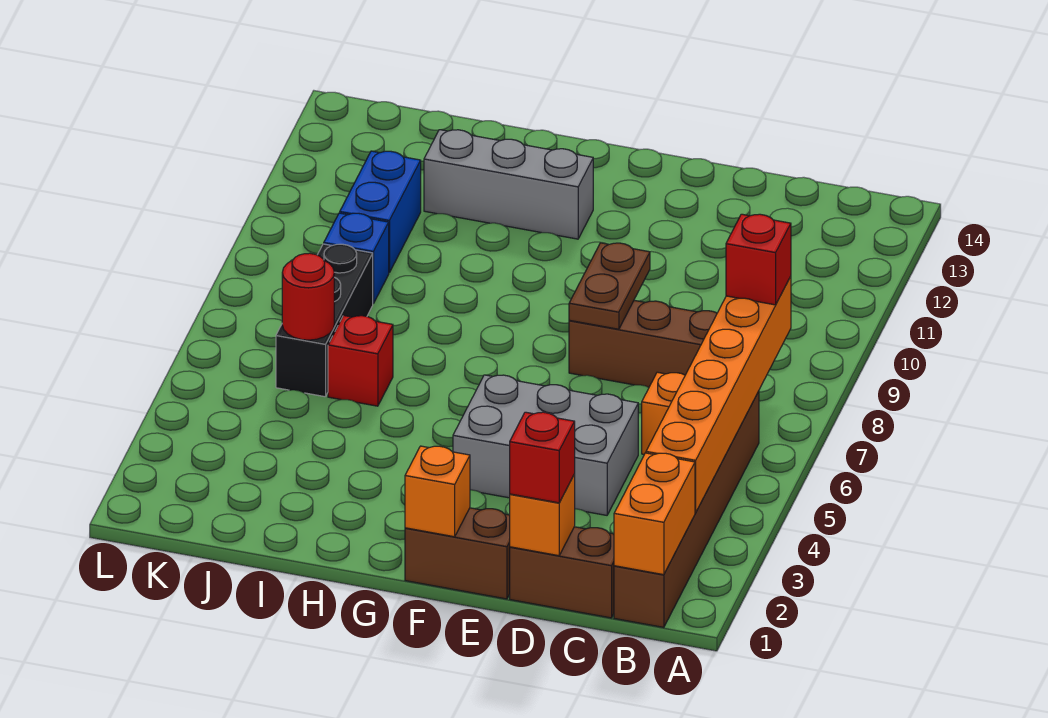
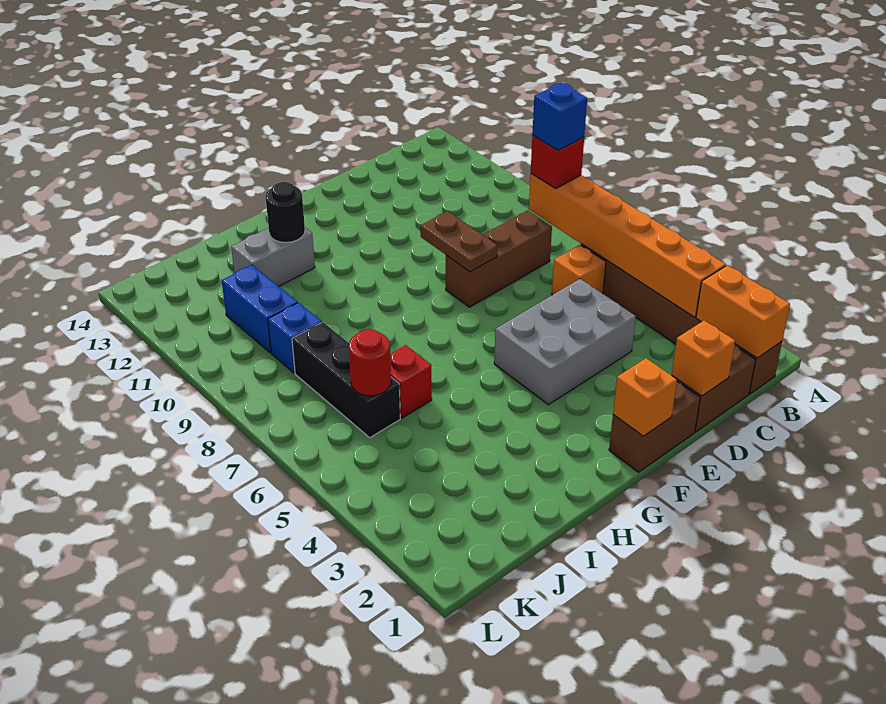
none -> blue 1x1 brick [532,83,587,150]
red 1x1 brick [510,412,575,503] -> none
grey 1x3 brick [424,130,593,239] -> grey 1x2 brick [231,228,315,286]
none -> black 1x1 round brick [266,182,305,243]

